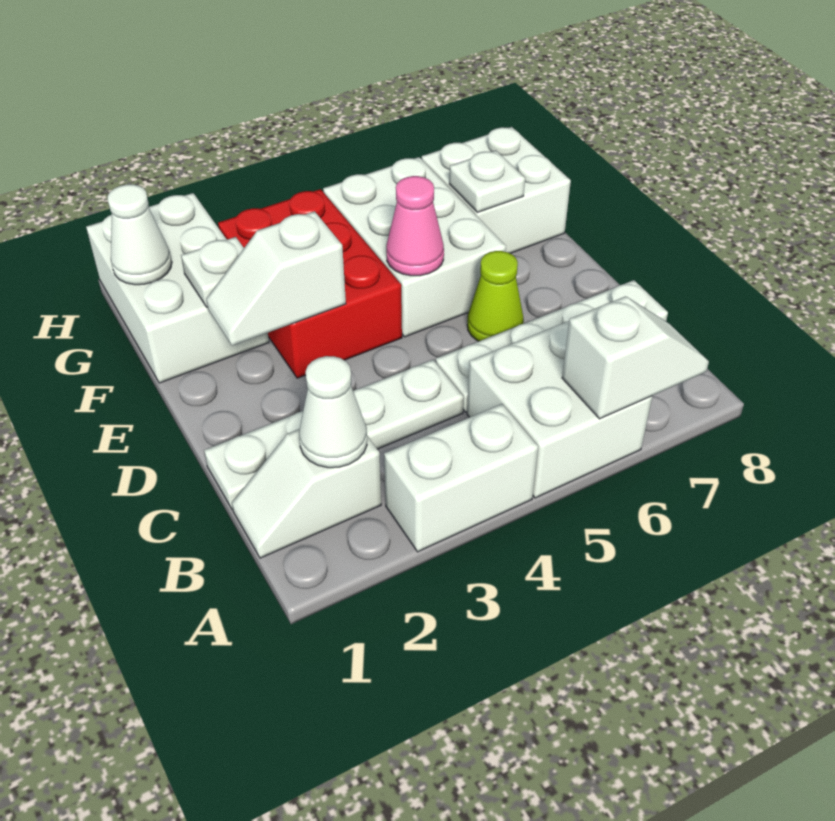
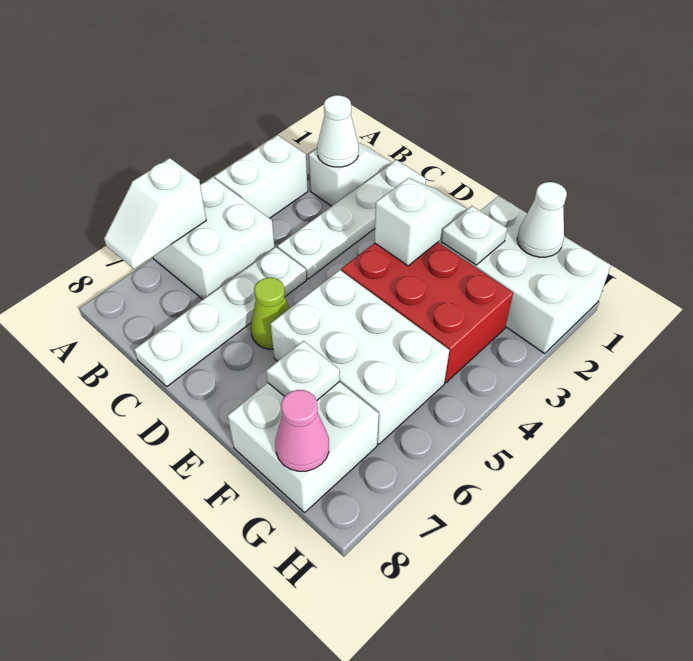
pink 1x1 cone [386,176,444,276] -> pink 1x1 cone moved to [275,390,329,471]

